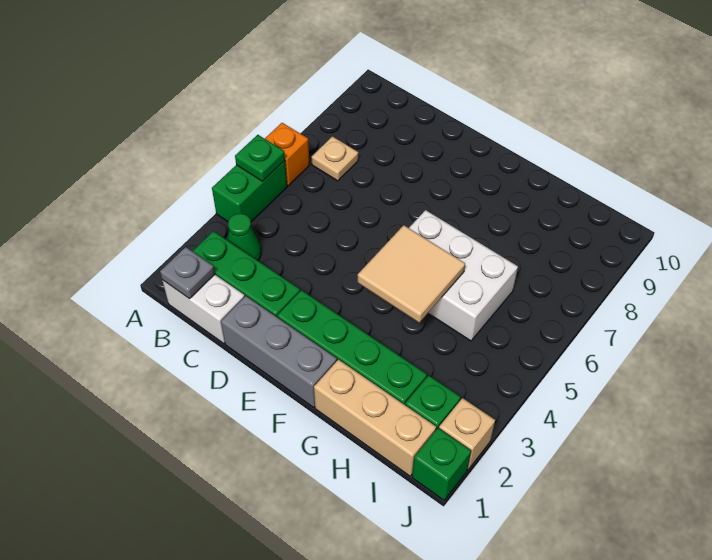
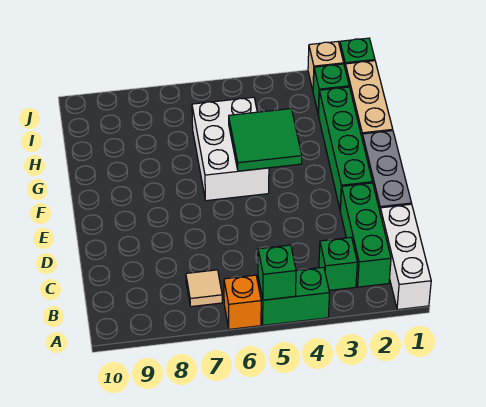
green 1x1 plate [235,135,285,181] -> green 1x1 brick [258,245,296,300]
white 1x2 brick [162,275,245,343] -> white 1x3 brick [380,204,431,310]
grey 1x1 plate [160,247,215,299] -> none
green 1x1 cone [227,214,261,261] -> green 1x1 brick [319,237,357,290]
tan 1x1 plate [312,136,358,181] -> tan 1x1 tile [186,270,222,307]
tan 2x2 tile [358,225,465,323] -> green 2x2 tile [229,109,302,171]

